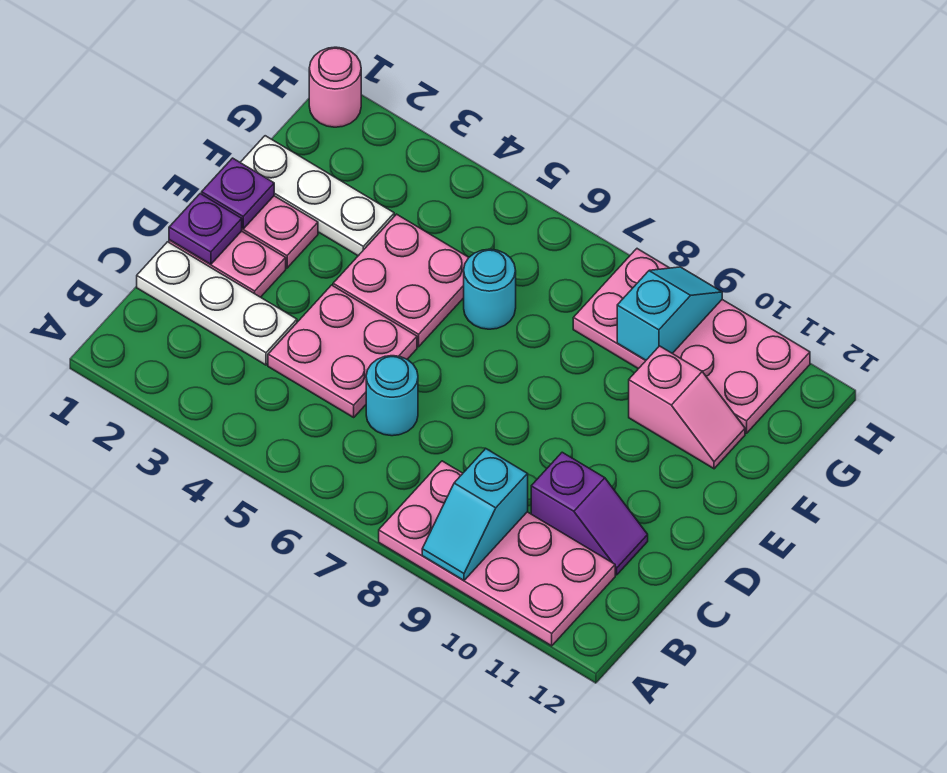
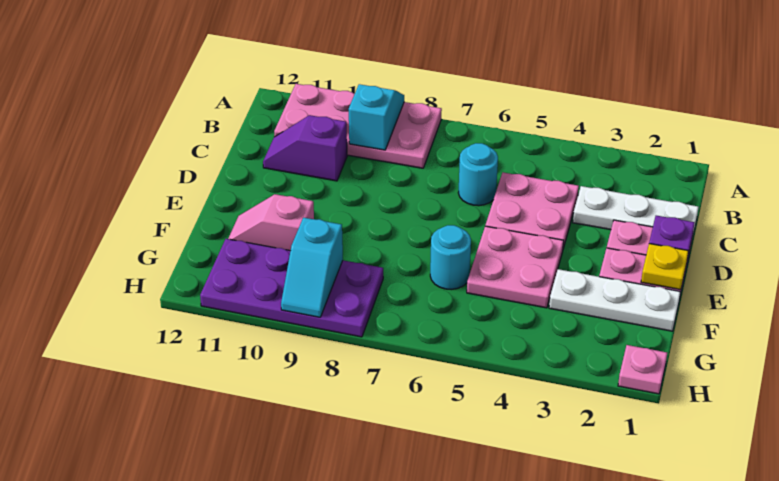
purple 1x1 plate [202,158,274,229] -> yellow 1x1 plate [641,244,688,290]
pink 2x4 plate [573,249,810,433] -> purple 2x4 plate [200,239,383,337]
pink 1x1 round brick [309,47,361,127] -> pink 1x1 plate [618,345,667,394]

